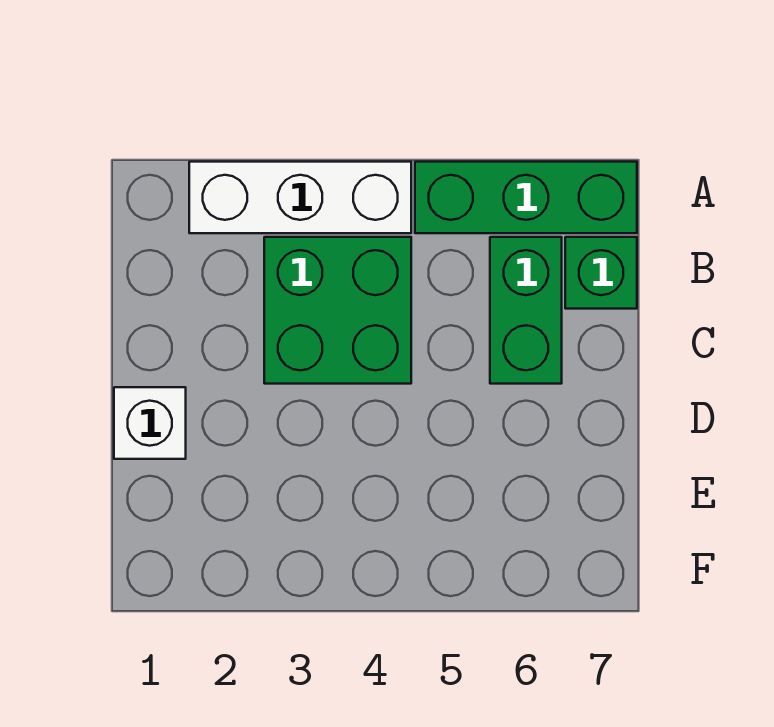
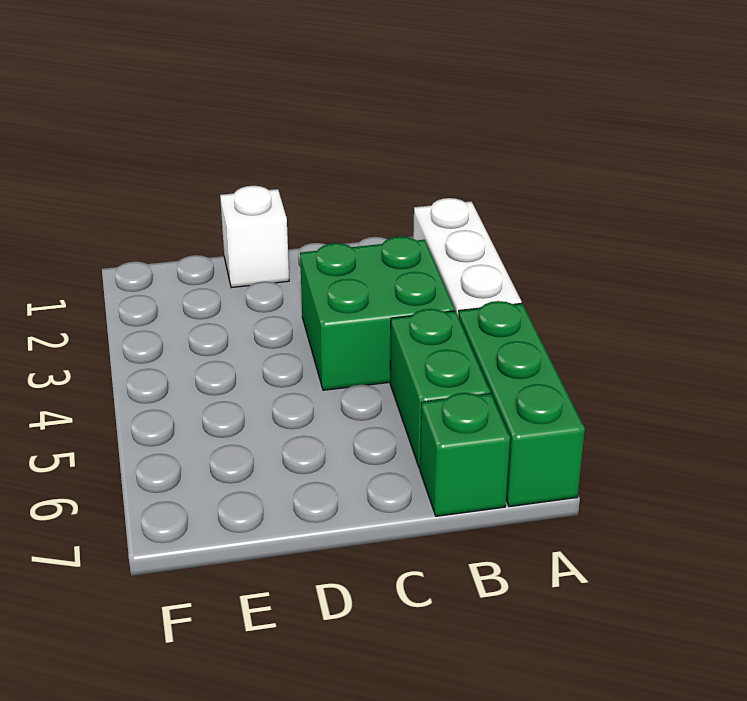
green 1x2 brick [490,237,562,384] -> green 1x2 brick turned to [390,309,490,468]

